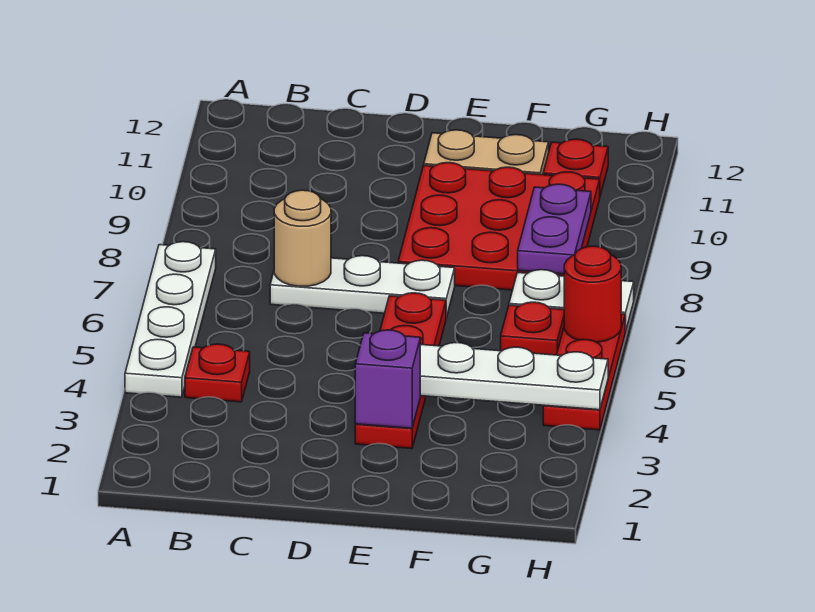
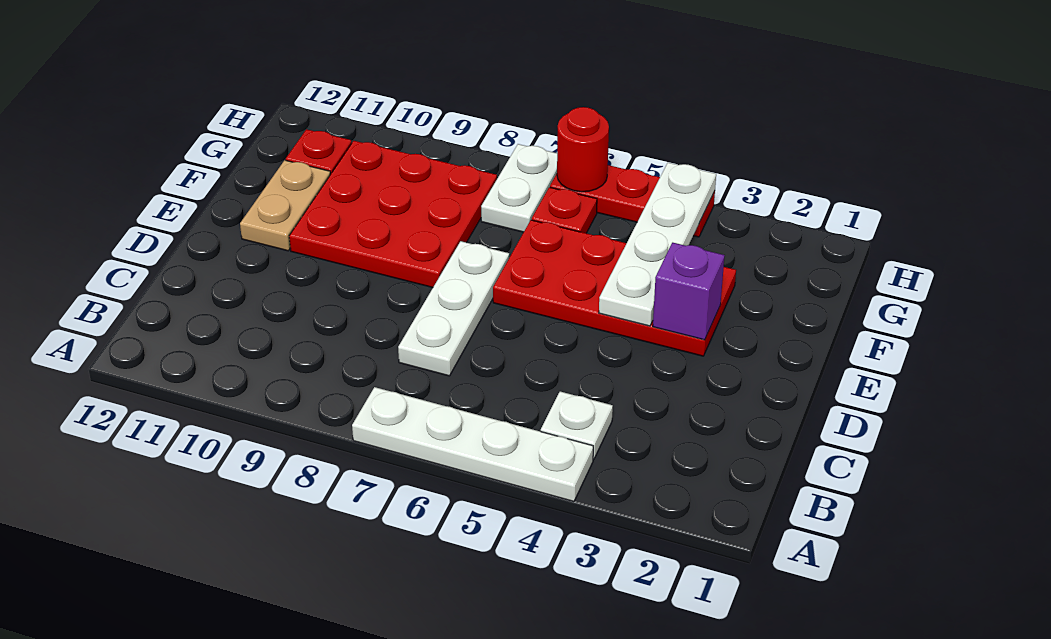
red 1x1 plate [185,344,250,402] -> white 1x1 plate [541,392,613,460]
tan 1x1 round brick [274,190,331,286] -> none
red 1x4 plate [355,293,446,449] -> red 2x4 plate [493,220,736,356]
purple 1x2 plate [518,184,591,274] -> none

